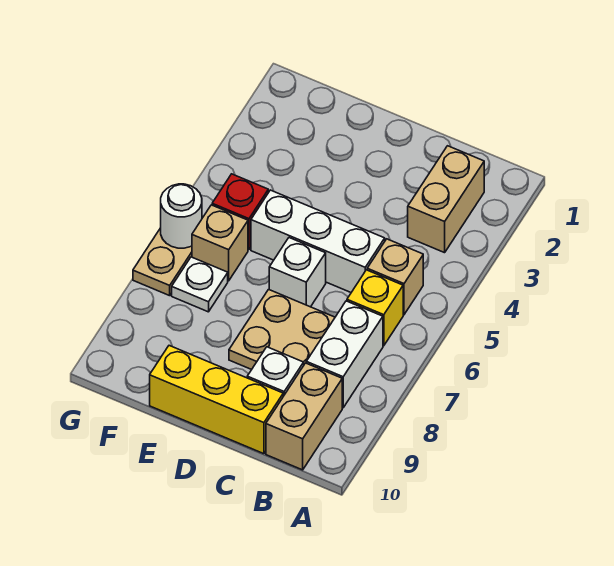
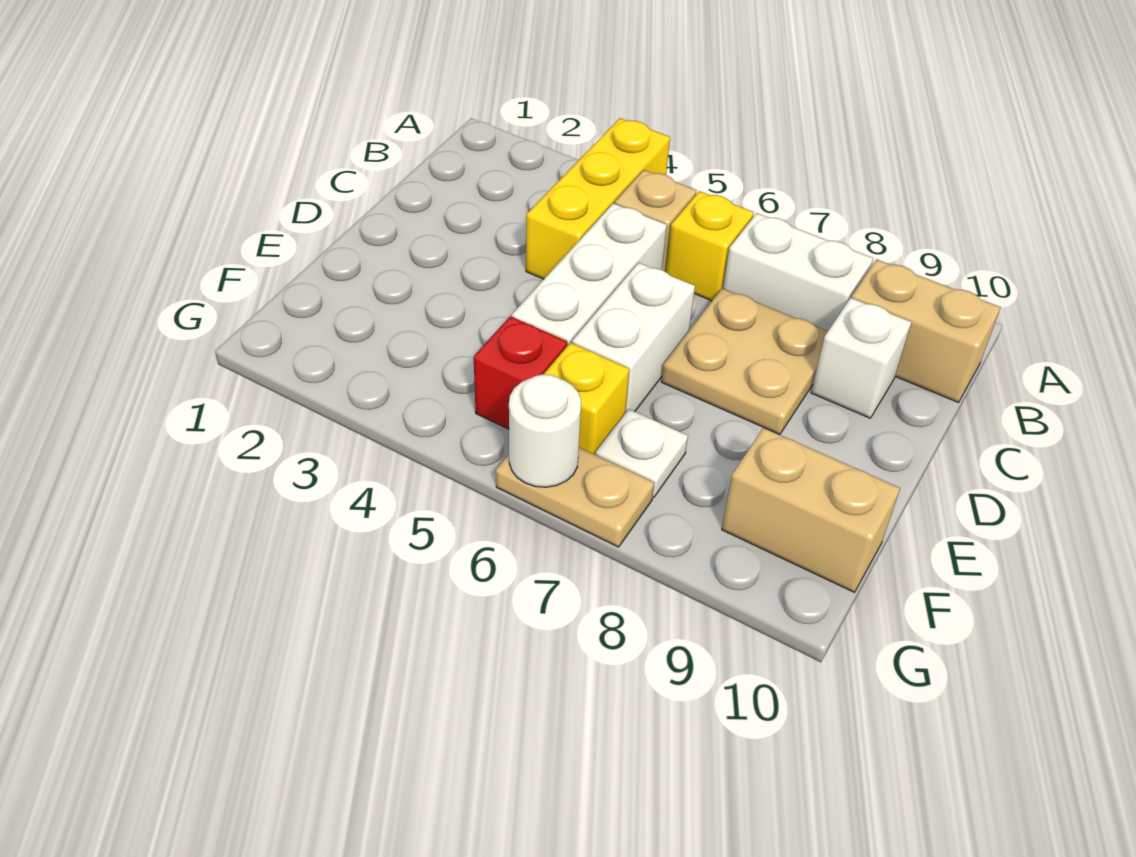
tan 1x2 brick [408,146,484,253] -> tan 1x2 brick moved to [722,428,900,592]
yellow 1x3 brick [150,346,283,454] -> yellow 1x3 brick moved to [526,118,670,279]
white 1x1 brick [269,238,326,307] -> white 1x2 brick [572,263,695,413]
tan 1x1 brick [192,205,248,281] -> yellow 1x1 brick [543,343,629,454]

